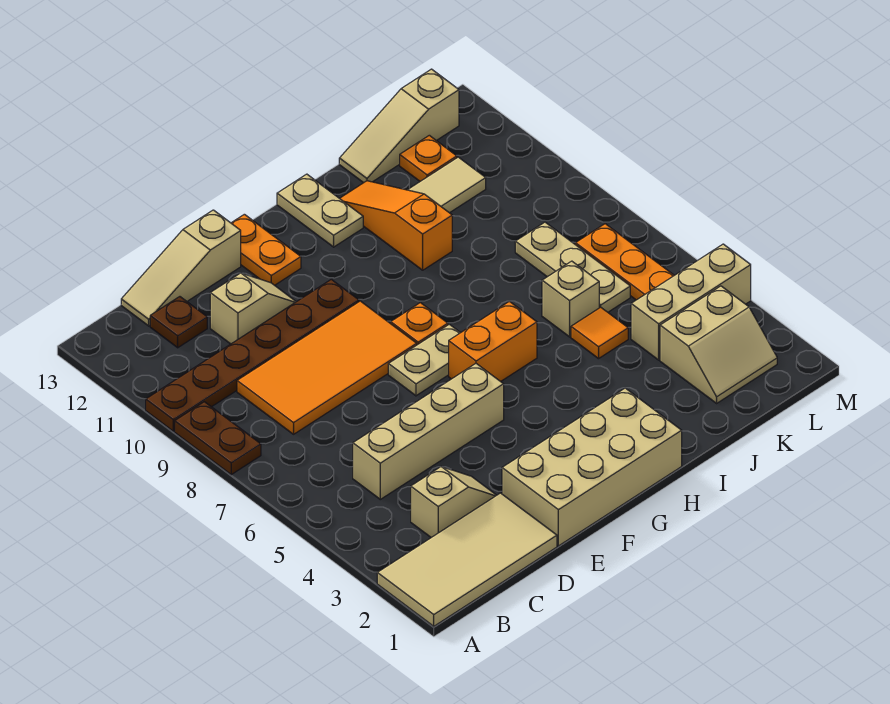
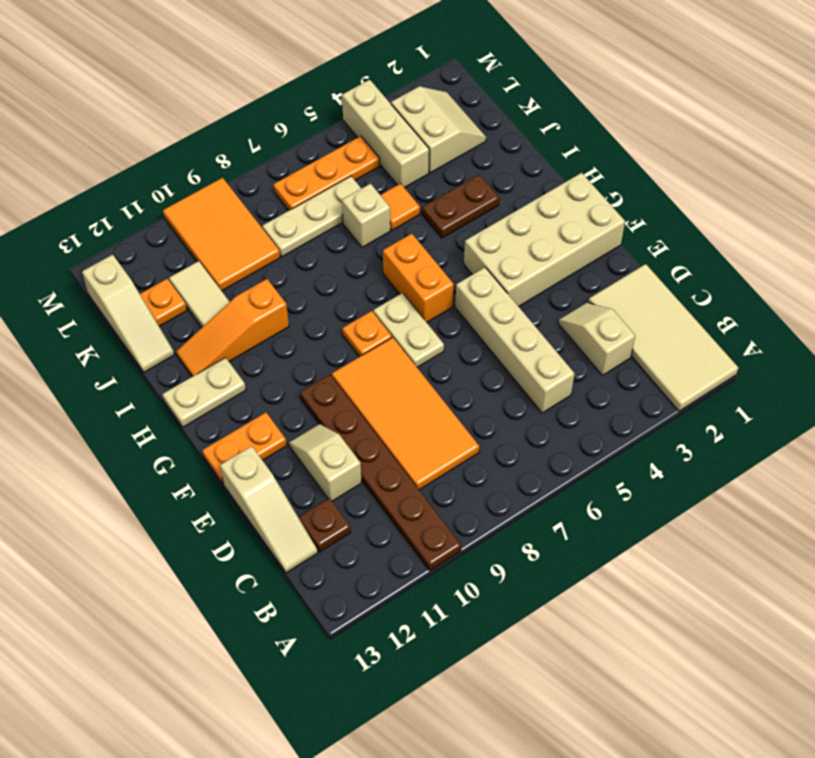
brown 1x2 plate [175,402,261,475] -> brown 1x2 plate moved to [422,175,499,238]
tan 2x4 brick [502,388,682,546] -> tan 2x4 brick turned to [464,173,625,306]
none -> orange 2x3 tile [163,178,280,291]

